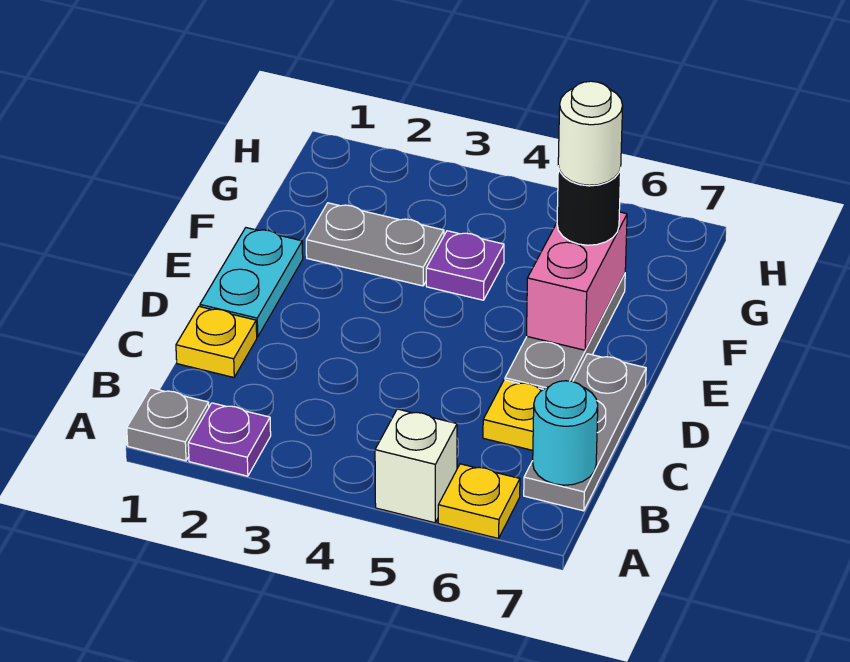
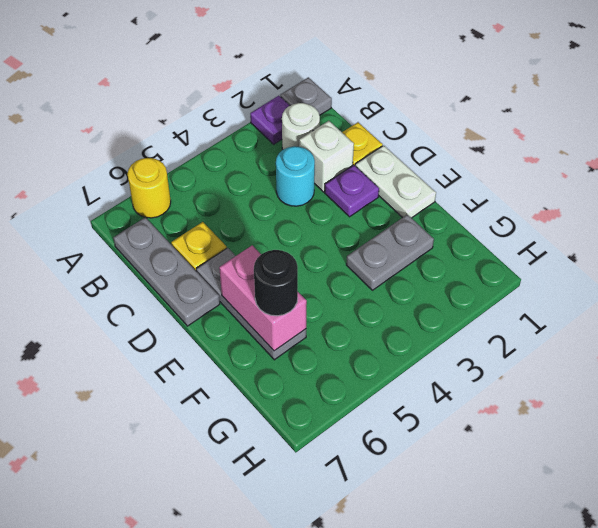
white 1x1 brick [375,409,457,523] -> white 1x1 brick moved to [299,121,354,192]
yellow 1x1 plate [438,464,520,538] -> yellow 1x1 round brick [128,158,171,218]
cyan 1x1 round brick [533,381,598,485] -> cyan 1x1 round brick moved to [276,146,315,206]
cyan 1x2 plate [200,228,303,337] -> white 1x2 plate [355,146,436,218]
purple 1x1 plate [426,231,504,300] -> purple 1x1 plate moved to [325,165,379,217]
white 1x1 round brick [558,81,623,185] -> white 1x1 round brick moved to [282,103,320,149]

